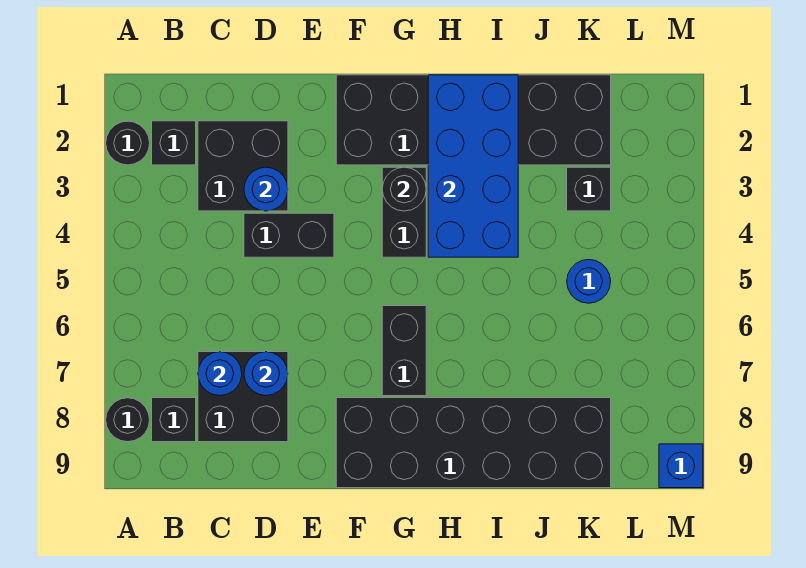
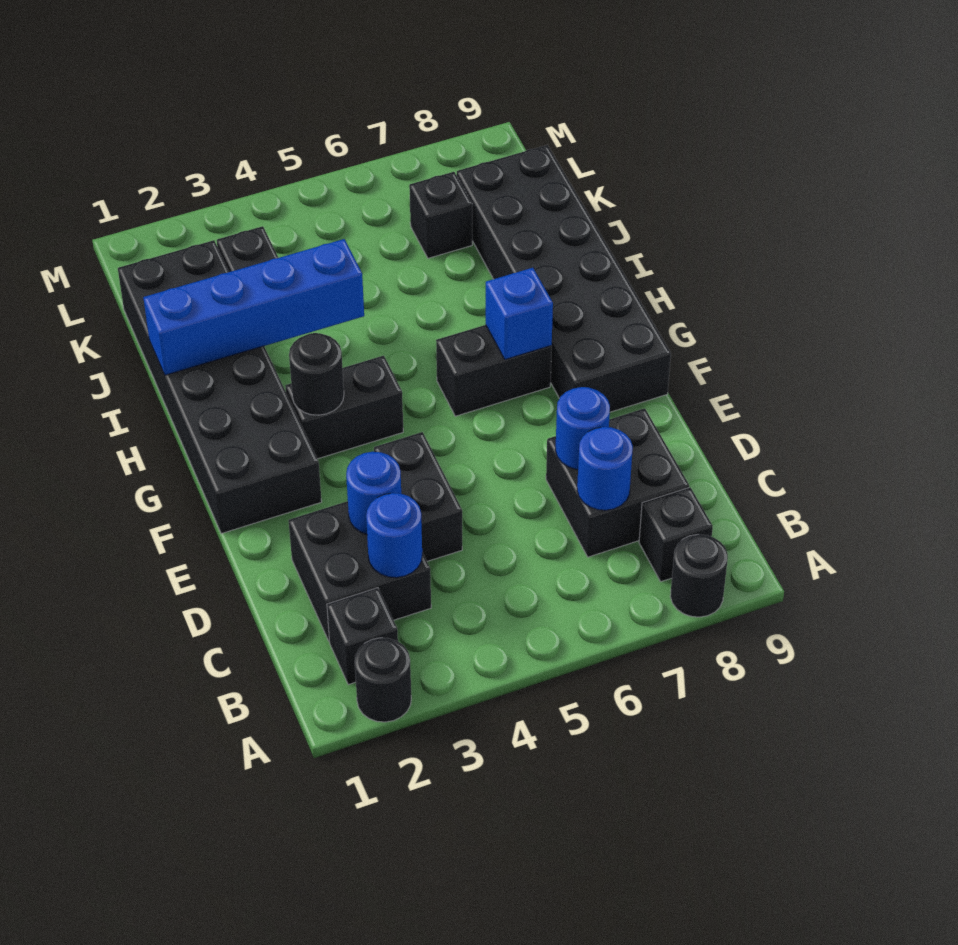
blue 2x4 brick [428,75,518,257] -> blue 1x4 brick [143,239,364,375]
blue 1x1 round brick [567,260,611,303] -> blue 1x1 round brick moved to [366,493,422,578]
none -> black 1x1 brick [409,172,472,258]
blue 1x1 brick [659,444,703,488] -> blue 1x1 brick moved to [486,268,553,360]

